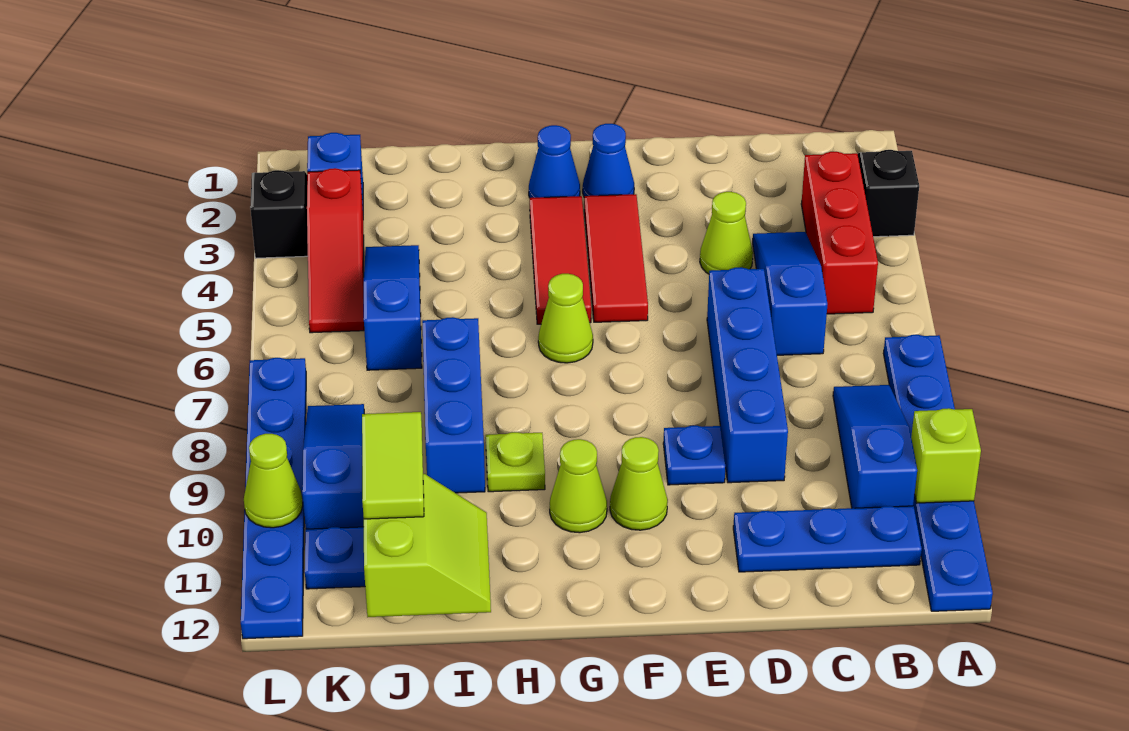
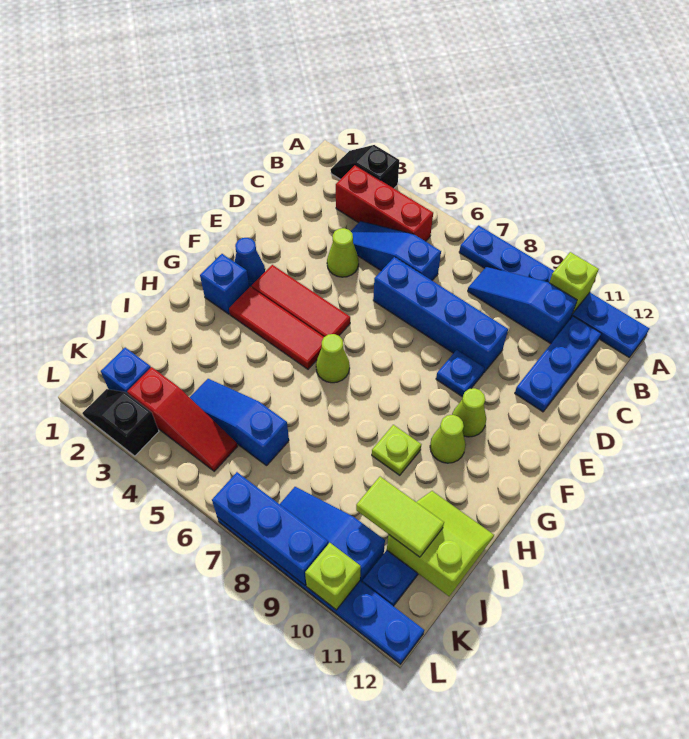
blue 1x1 cone [529,125,580,198] -> blue 1x1 brick [200,254,249,314]
blue 1x3 brick [422,317,485,493] -> blue 1x3 brick moved to [212,472,328,585]
lime 1x1 cone [244,434,303,528] -> lime 1x1 brick [305,543,361,610]

